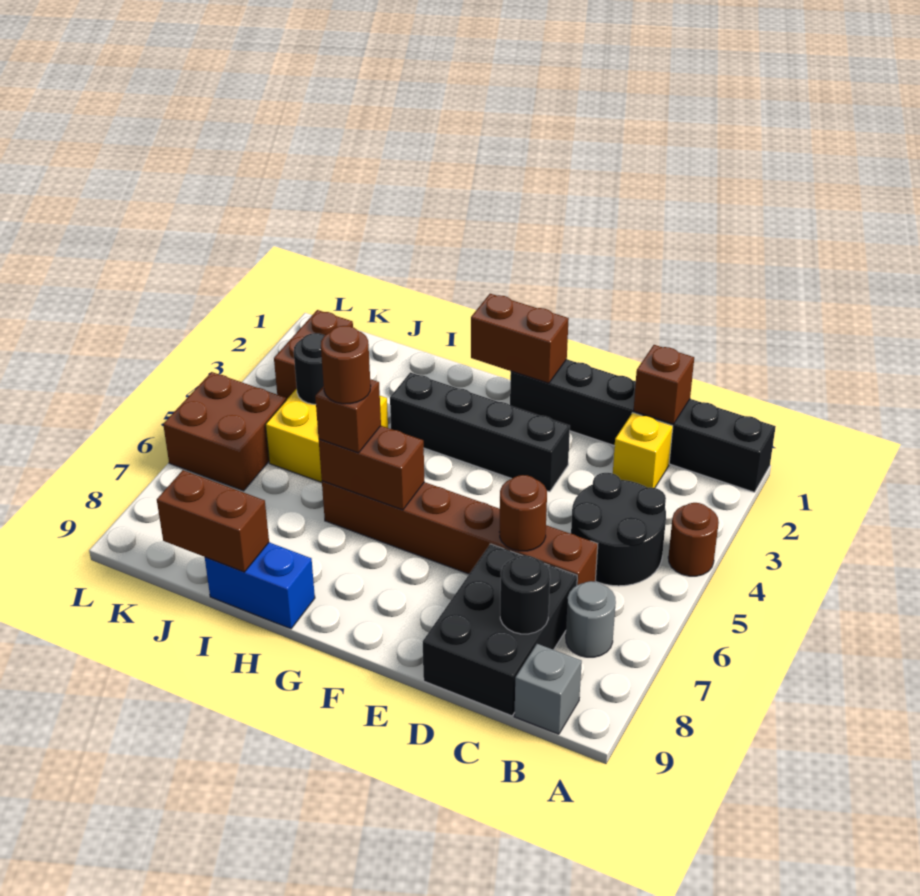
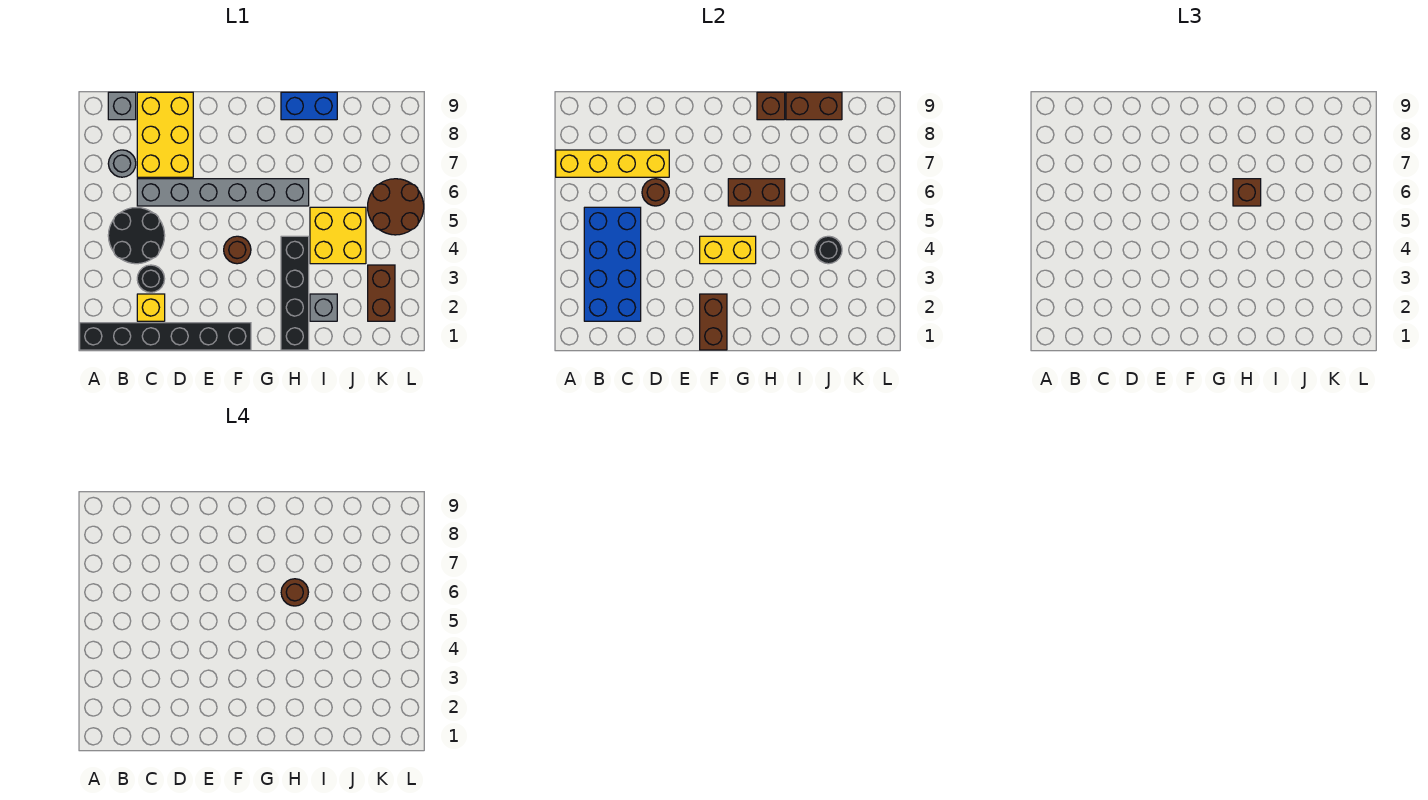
brown 1x1 round brick [668,503,719,576] -> brown 1x1 round brick moved to [224,236,251,264]
none -> yellow 1x4 brick [556,150,669,177]
none -> blue 2x4 brick [584,207,641,321]
brown 1x1 brick [633,345,694,424] -> brown 1x1 brick moved to [757,92,785,120]
brown 1x6 brick [322,481,598,585] -> grey 1x6 brick [137,179,309,206]
black 2x3 brick [423,544,577,716] -> yellow 2x3 brick [137,92,193,177]
black 1x1 round brick [500,555,550,634] -> black 1x1 round brick moved to [137,265,165,292]
black 1x4 brick [390,372,570,492] -> black 1x4 brick turned to [281,236,309,350]
brown 1x2 brick [471,294,569,383] -> brown 1x2 brick turned to [700,294,727,350]
none -> yellow 1x2 brick [700,236,756,264]
none -> grey 1x1 brick [310,294,337,321]
brown 2x2 brick [163,372,286,491] -> brown 2x2 round brick [368,179,424,235]

